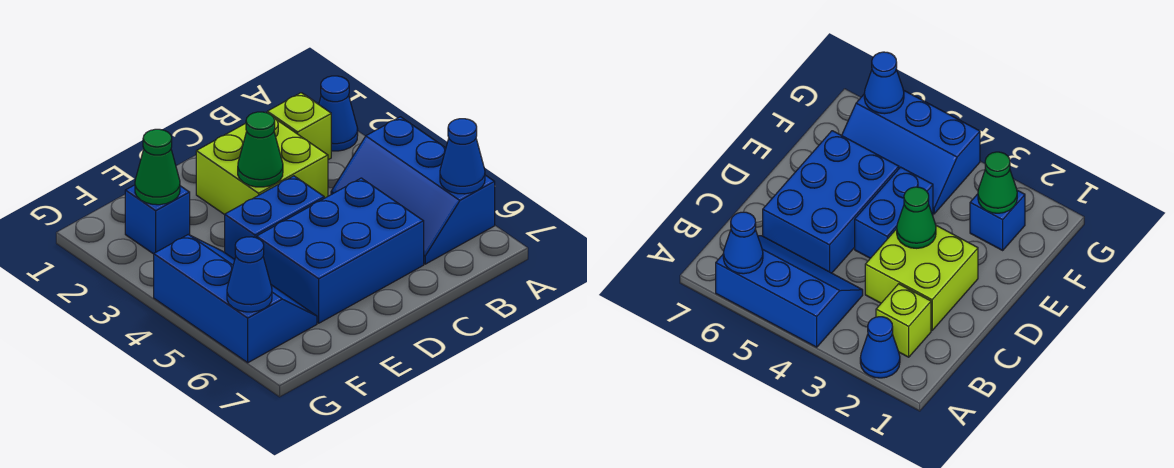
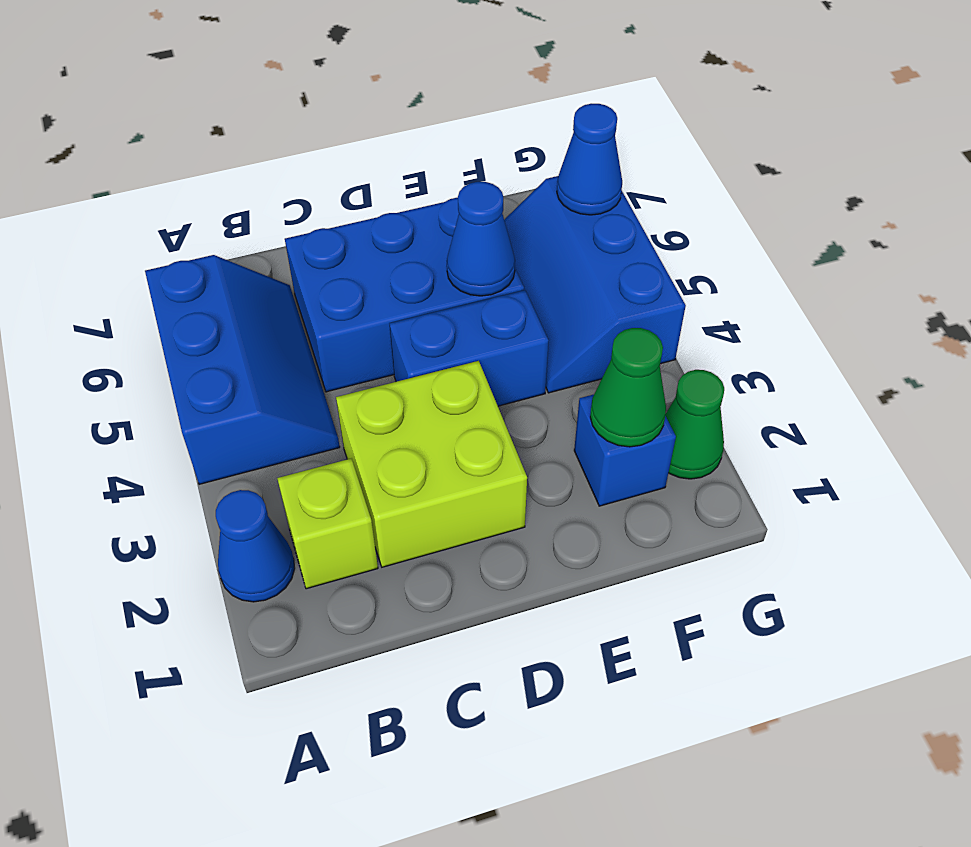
blue 1x1 cone [440,119,485,194] -> blue 1x1 cone moved to [447,182,515,296]
green 1x1 cone [238,112,283,187] -> green 1x1 cone moved to [665,370,724,479]

